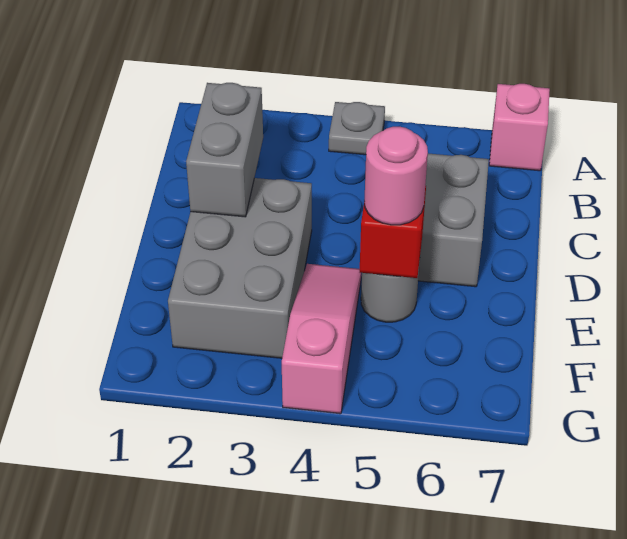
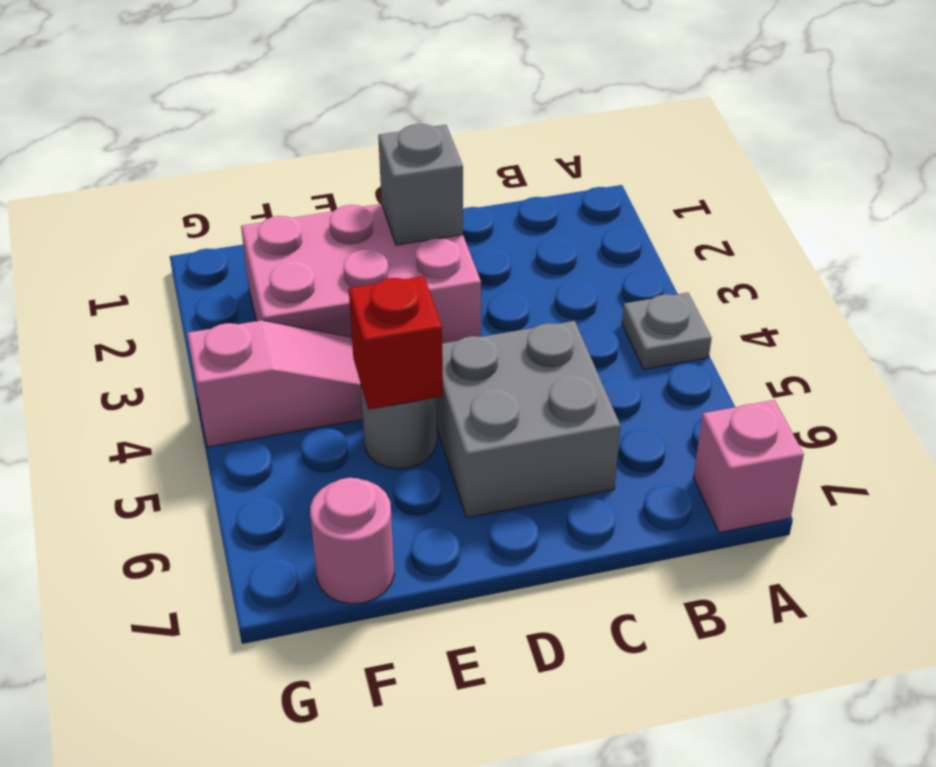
grey 1x2 brick [186,83,263,217] -> grey 1x1 brick [378,124,463,245]
grey 2x3 brick [168,178,312,358] -> pink 2x3 brick [241,204,481,343]
pink 1x1 round brick [364,127,428,225] -> pink 1x1 round brick moved to [310,478,394,604]

